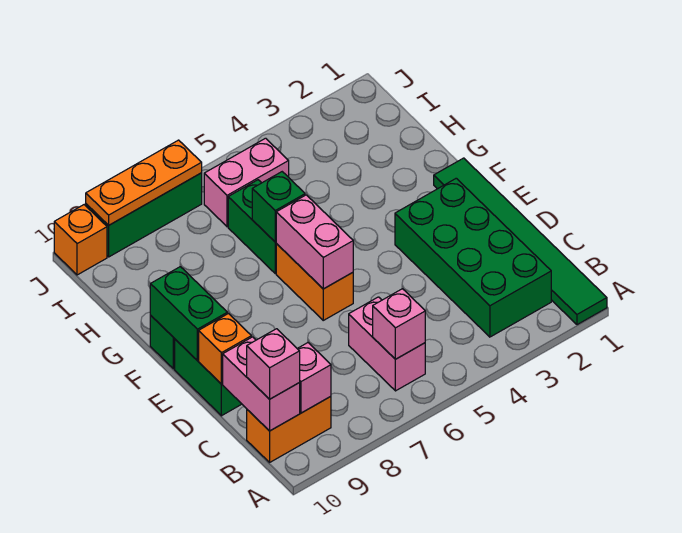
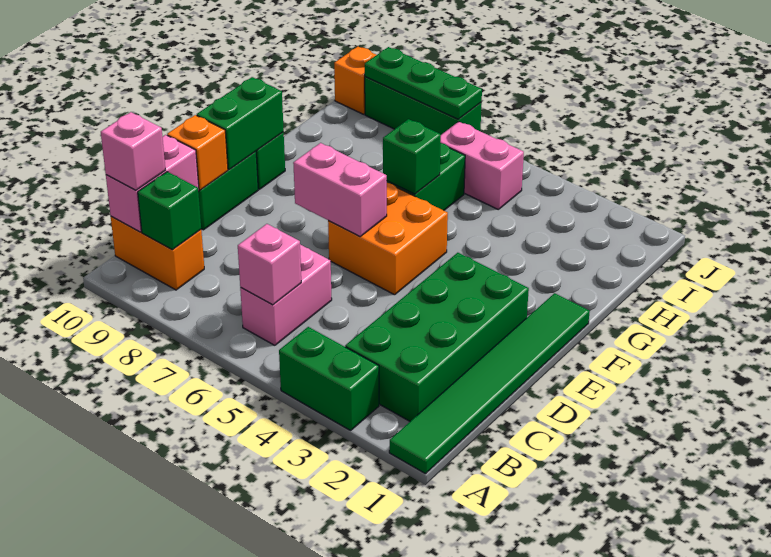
none -> green 1x2 brick [279,327,379,430]
pink 1x1 brick [297,343,331,413] -> green 1x1 brick [138,172,201,250]
orange 1x2 brick [276,244,353,320] -> orange 2x2 brick [328,183,448,295]
pink 1x2 brick [276,195,353,289] -> pink 1x2 brick turned to [293,143,387,237]
orange 1x3 plate [86,140,202,225] -> green 1x3 plate [365,47,482,119]

